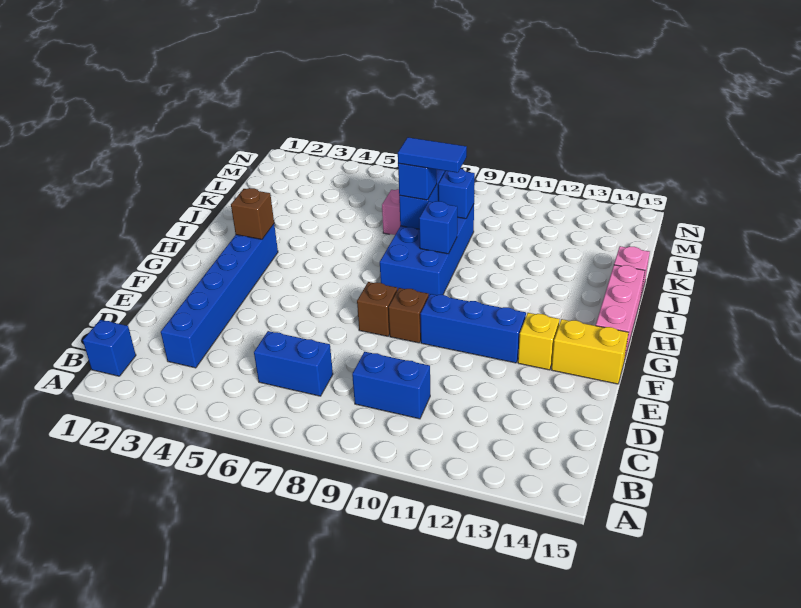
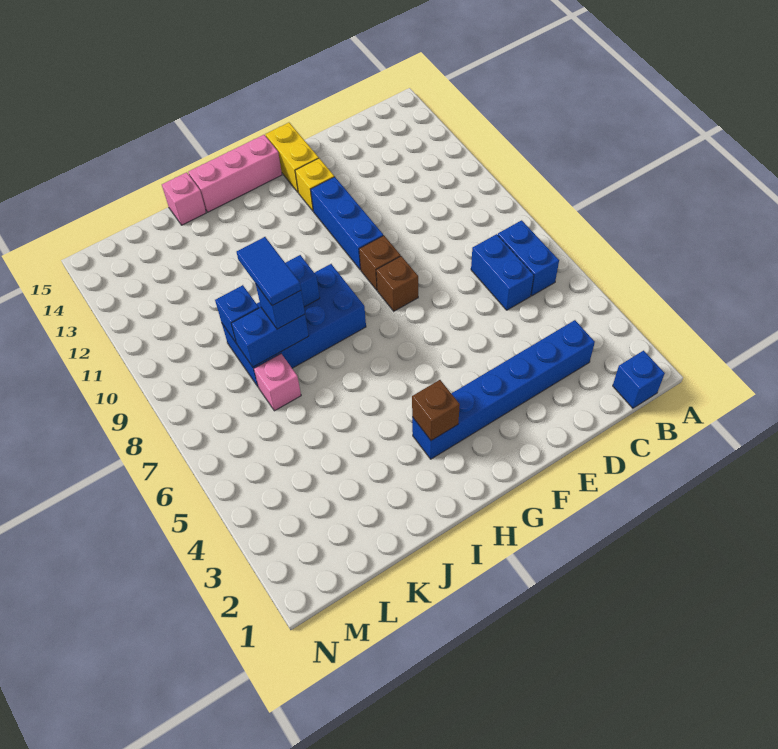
blue 1x2 brick [352,352,430,419] -> blue 1x2 brick moved to [498,220,559,296]

